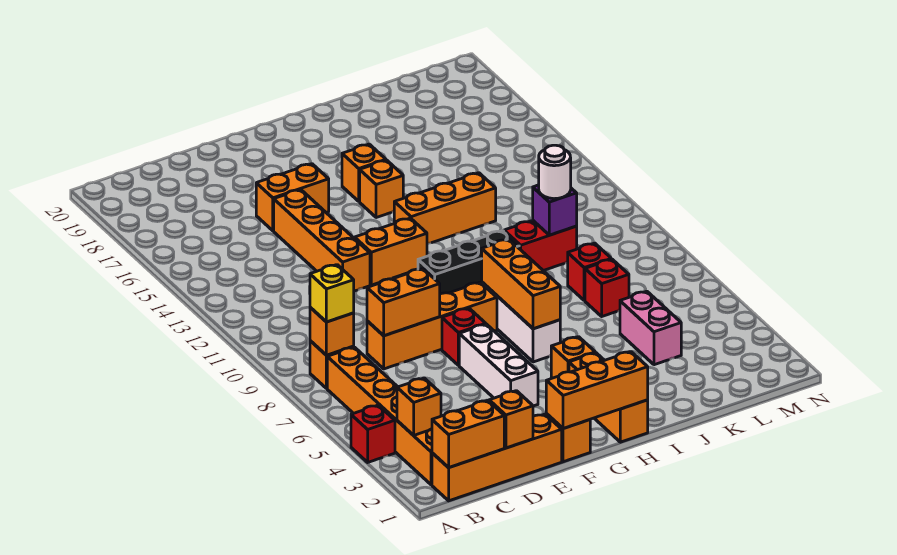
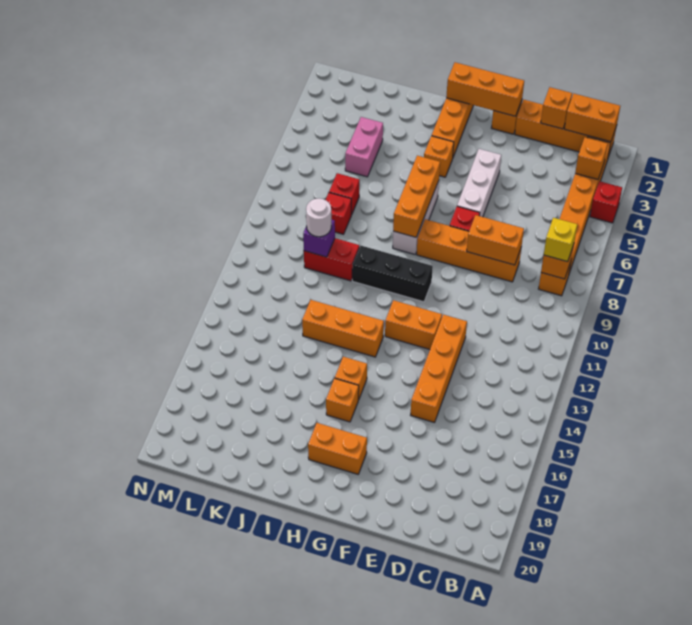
orange 1x2 brick [256,164,329,231] -> orange 1x2 brick moved to [308,423,367,474]

